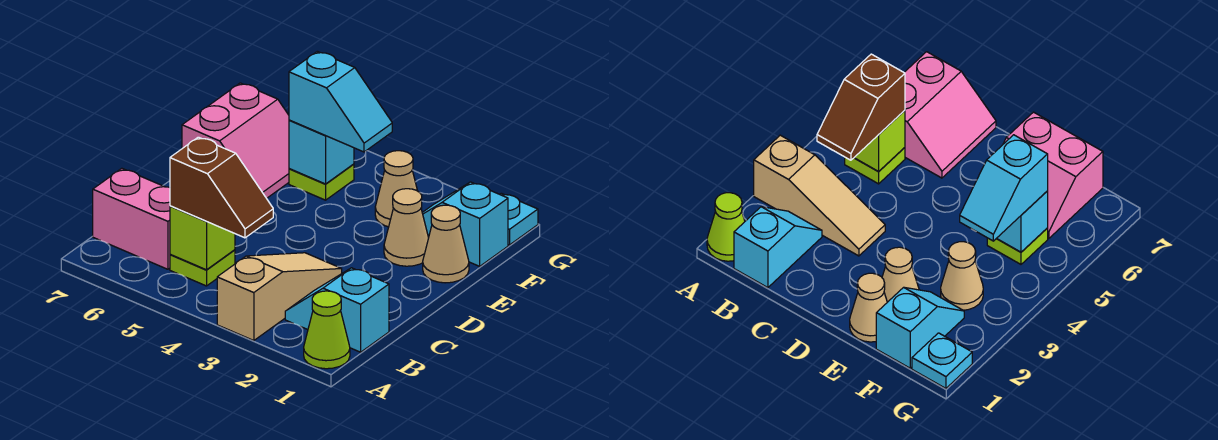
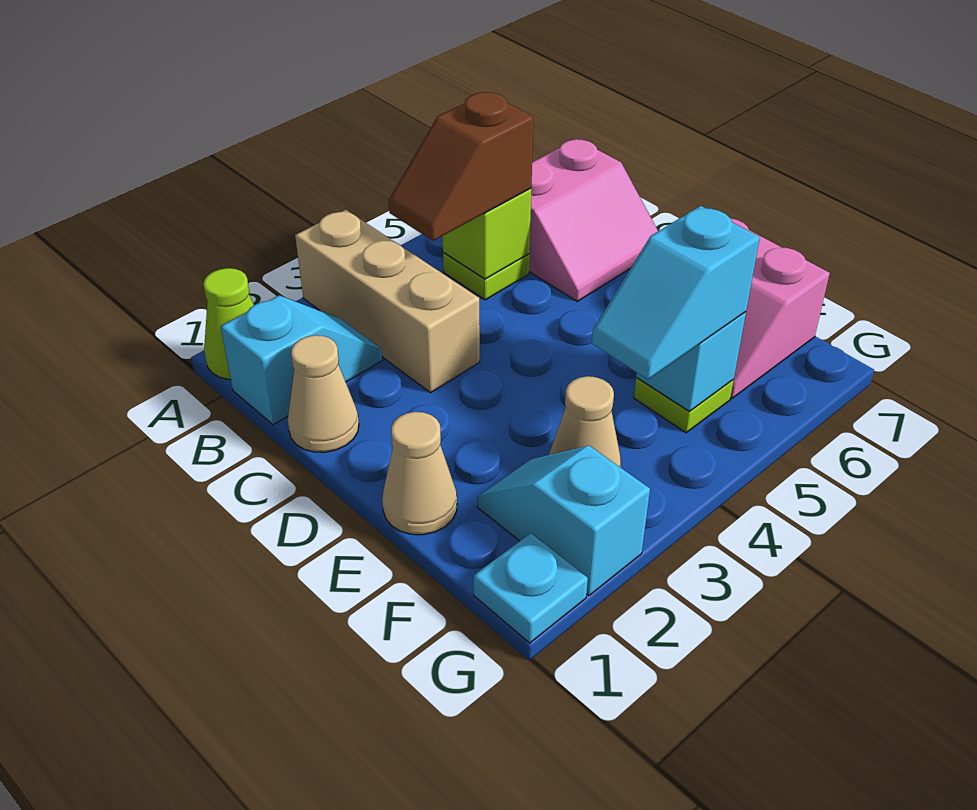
tan 1x3 slope [217,253,342,341] -> tan 1x3 brick [295,210,480,393]
tan 1x1 cone [384,189,429,266] -> tan 1x1 cone moved to [288,335,359,452]
cyan 1x2 slope [422,182,508,266] -> cyan 1x2 slope turned to [478,446,650,596]

